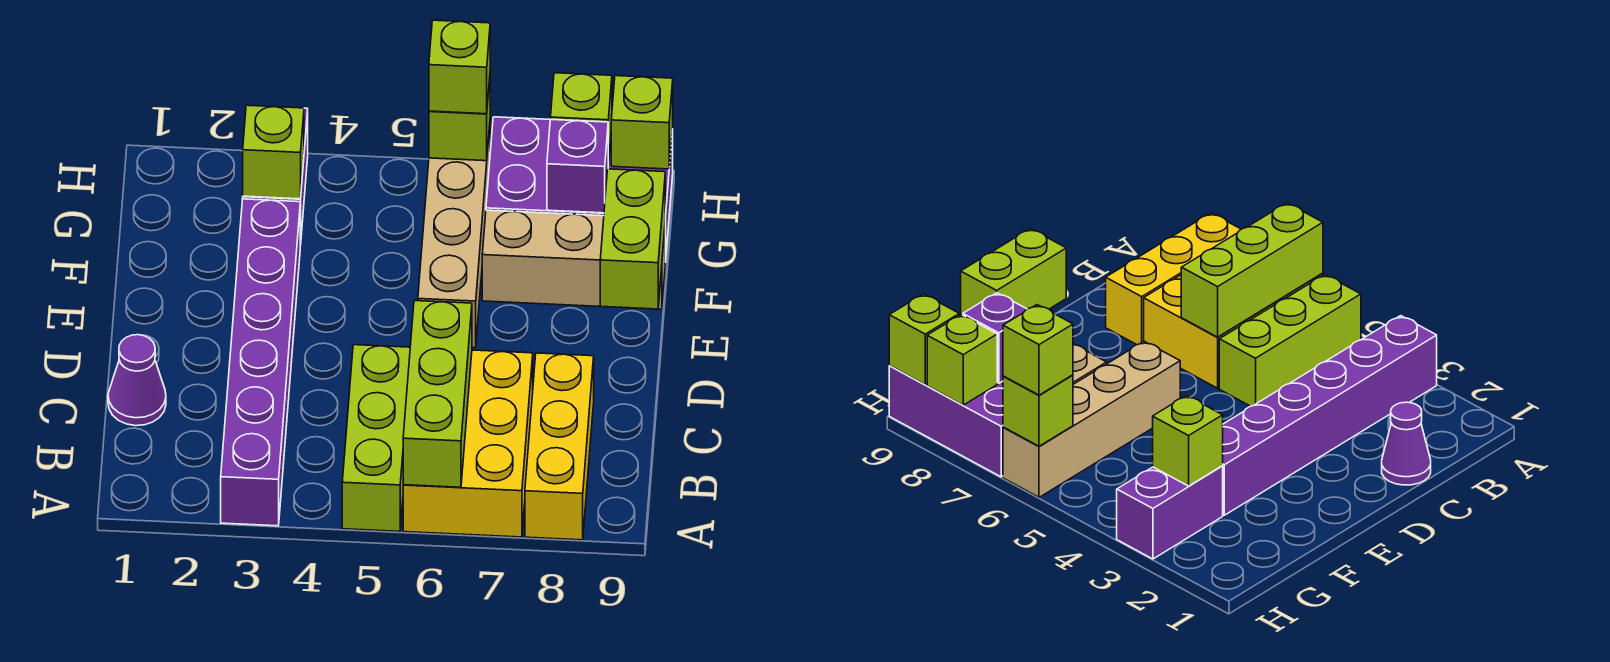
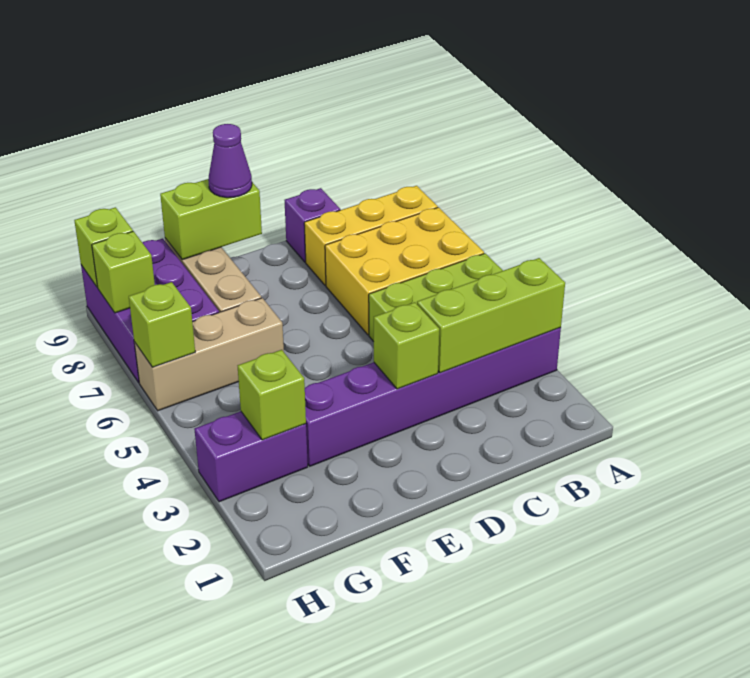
lime 1x3 brick [403,301,472,487] -> lime 1x3 brick moved to [417,258,565,373]
purple 1x1 cone [108,335,166,426] -> purple 1x1 cone moved to [208,124,252,198]
tan 1x4 brick [418,126,490,348] -> tan 1x3 brick [134,298,284,411]
purple 1x1 brick [547,119,608,213] -> purple 1x1 brick moved to [284,188,340,262]
lime 1x1 brick [429,20,490,114] -> lime 1x1 brick moved to [374,302,439,389]

